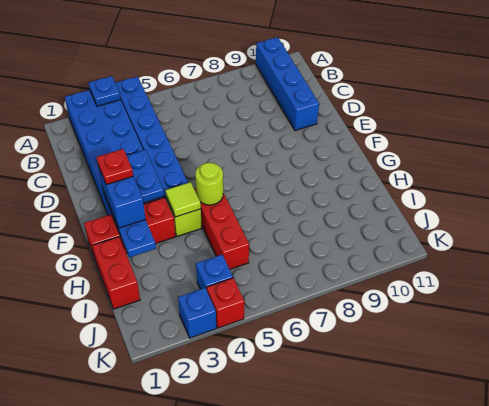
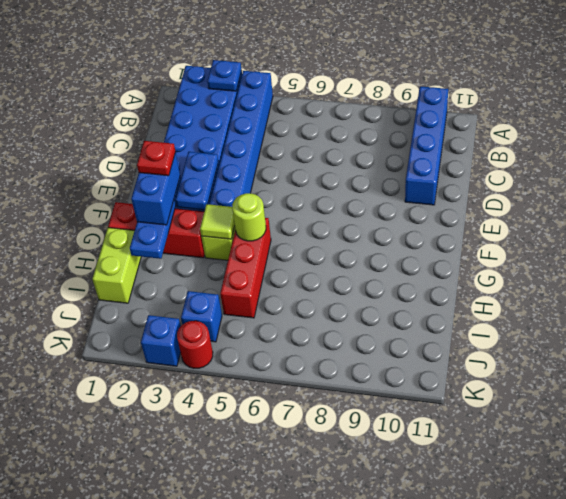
red 1x2 brick [92,237,140,309] -> lime 1x2 brick [92,228,141,303]
red 1x1 brick [207,278,244,328] -> red 1x1 round brick [177,321,213,368]

